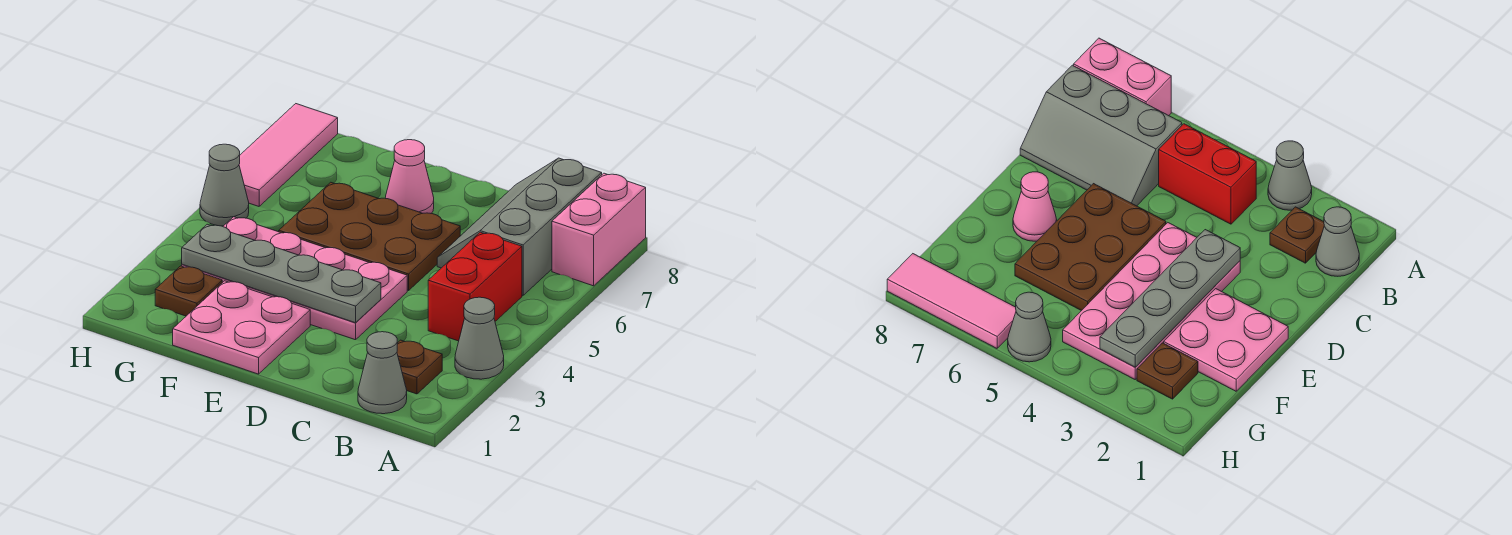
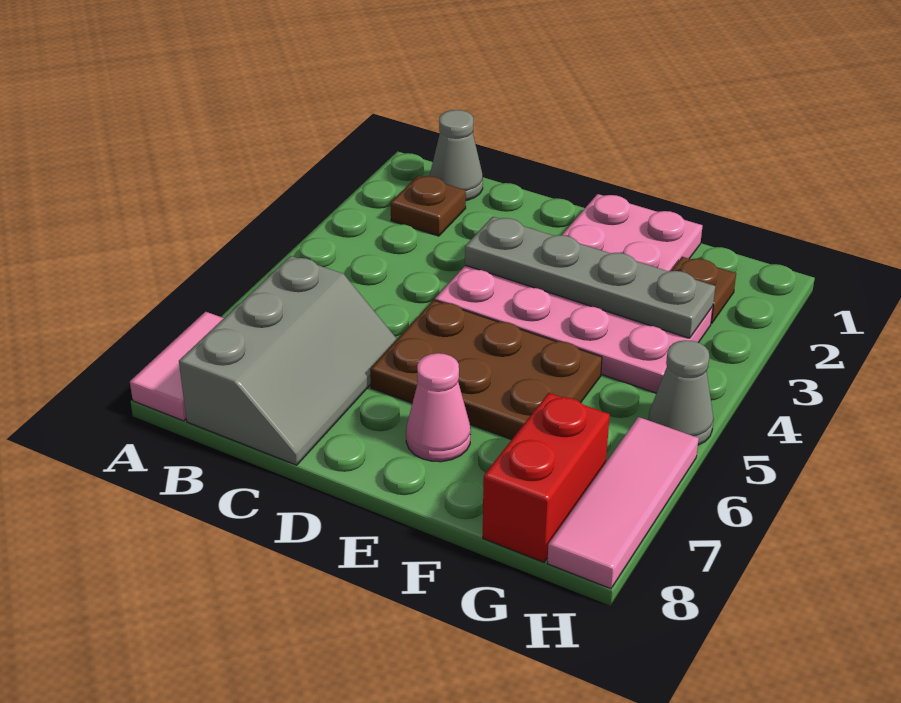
grey 1x1 cone [455,297,504,379] -> none
pink 1x2 brick [552,173,646,286] -> pink 1x2 tile [130,312,224,421]
red 1x2 brick [428,232,522,341] -> red 1x2 brick moved to [483,393,610,562]

